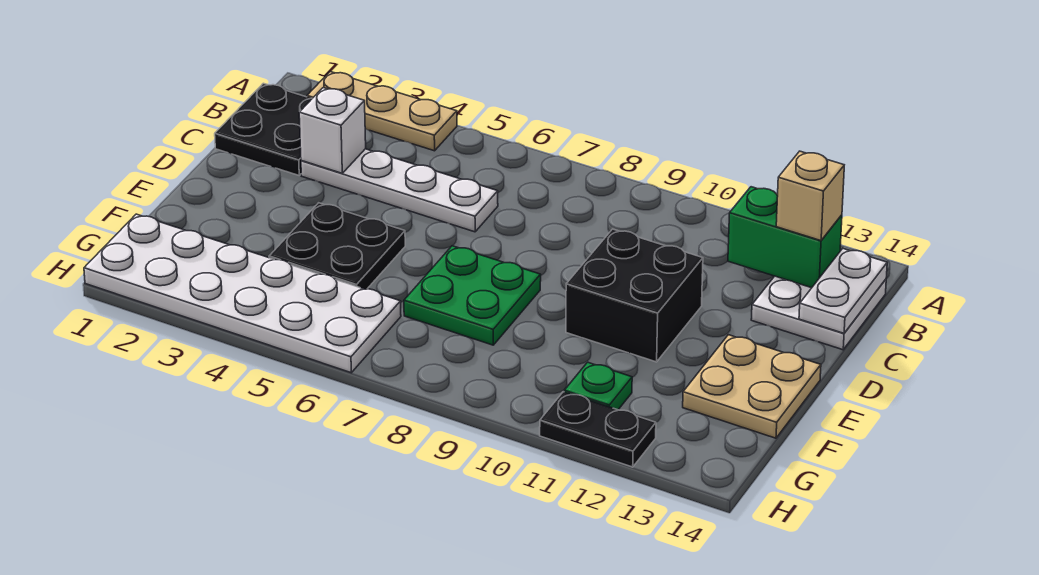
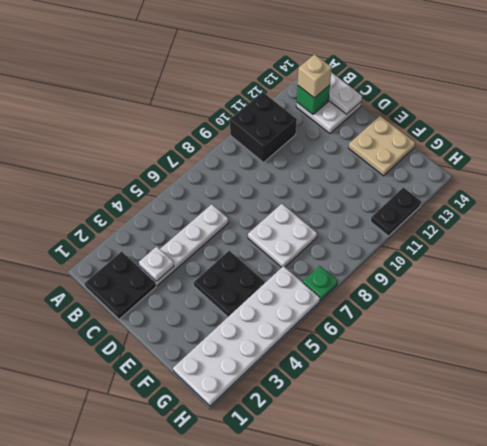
tan 1x3 plate [307,72,457,151] -> none
green 1x2 brick [728,187,842,288] -> green 1x1 brick [297,85,330,114]
white 1x1 brick [299,88,366,173] -> white 1x1 plate [139,246,174,281]
black 2x2 brick [566,229,703,362] -> black 2x2 brick moved to [230,92,297,162]
green 2x2 plate [404,246,541,345] -> white 2x2 plate [248,204,317,267]
green 1x1 plate [564,362,632,410] -> green 1x1 plate moved to [303,266,338,301]

